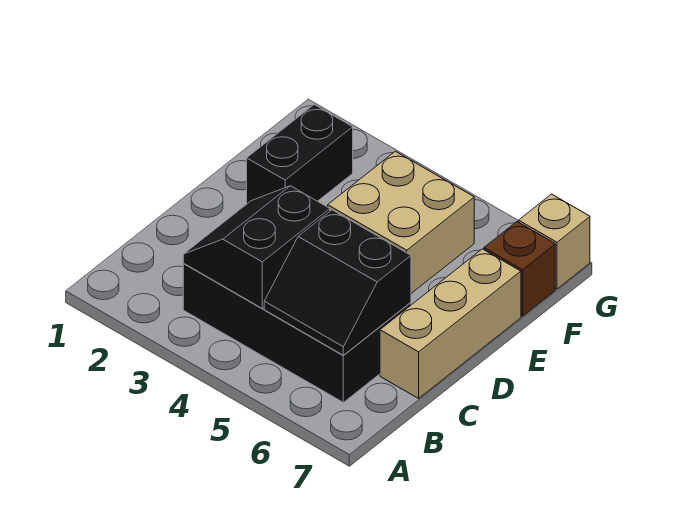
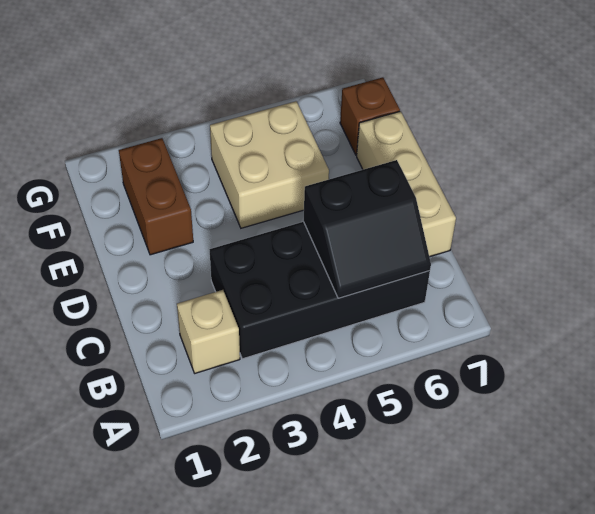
black 2x2 slope [183,186,330,308] -> none
black 1x2 brick [247,105,353,204] -> brown 1x2 brick [119,138,193,255]
tan 1x1 brick [519,194,590,289] -> tan 1x1 brick moved to [177,290,240,373]

